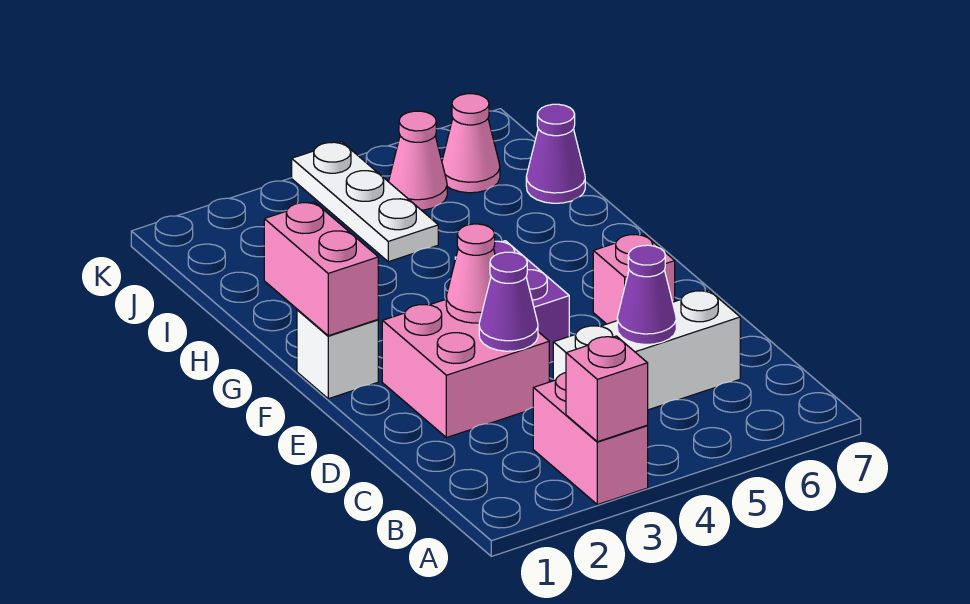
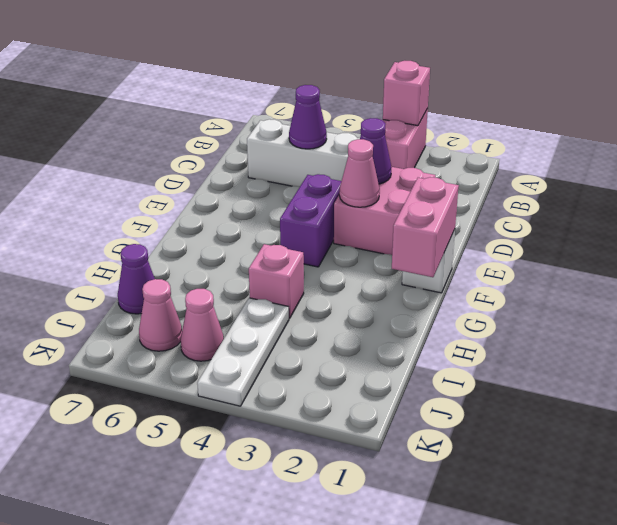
pink 1x1 brick [593,234,675,324] -> pink 1x1 brick moved to [249,244,304,318]

